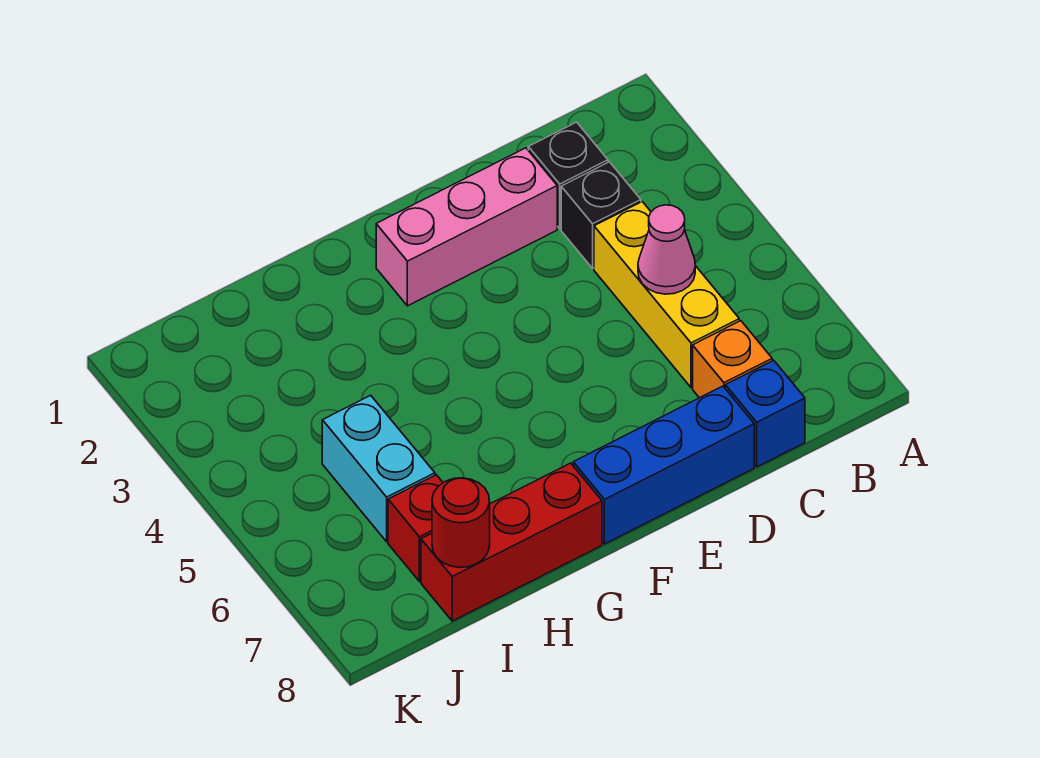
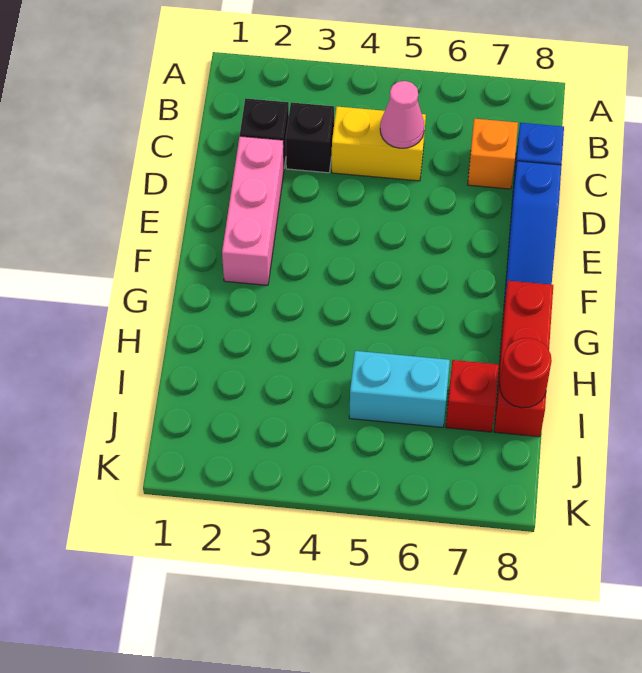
yellow 1x3 brick [594,202,739,388] -> yellow 1x2 brick [332,107,426,181]
blue 1x3 brick [573,386,754,544] -> blue 1x3 slope [504,161,562,303]

